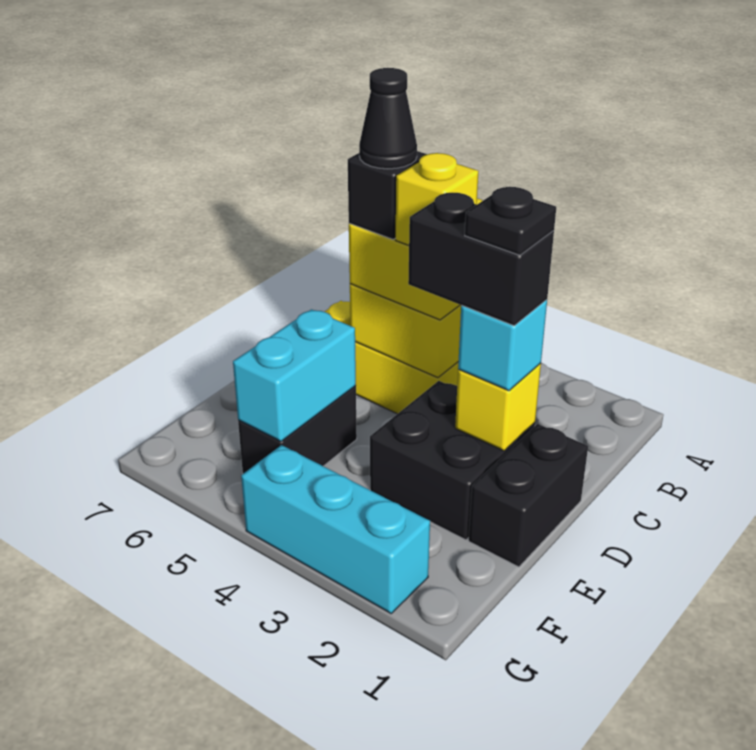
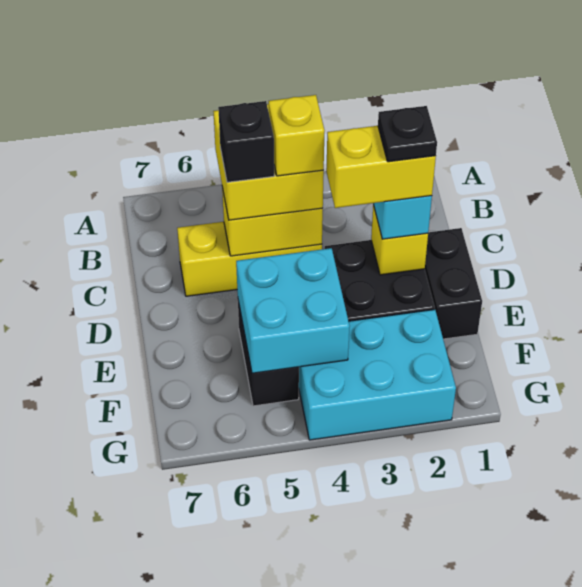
black 1x1 cone [359,68,417,169] -> none
black 1x2 brick [408,193,554,326] -> yellow 1x2 brick [326,126,436,208]
cyan 1x2 brick [233,309,356,441] -> cyan 2x2 brick [236,248,350,373]
cyan 1x3 brick [241,445,430,613] -> cyan 2x3 brick [299,310,456,440]

